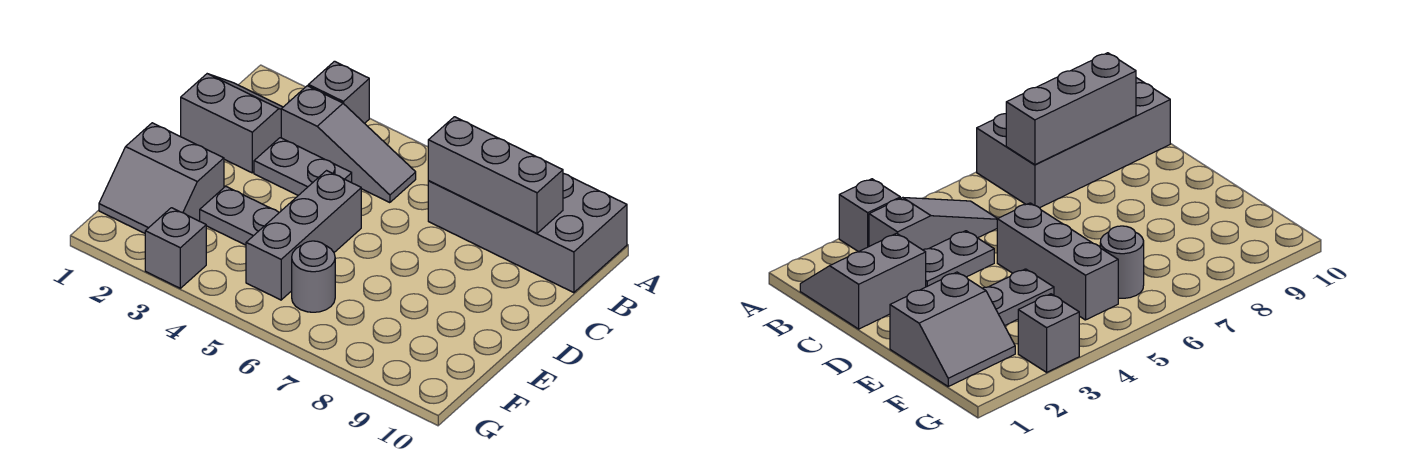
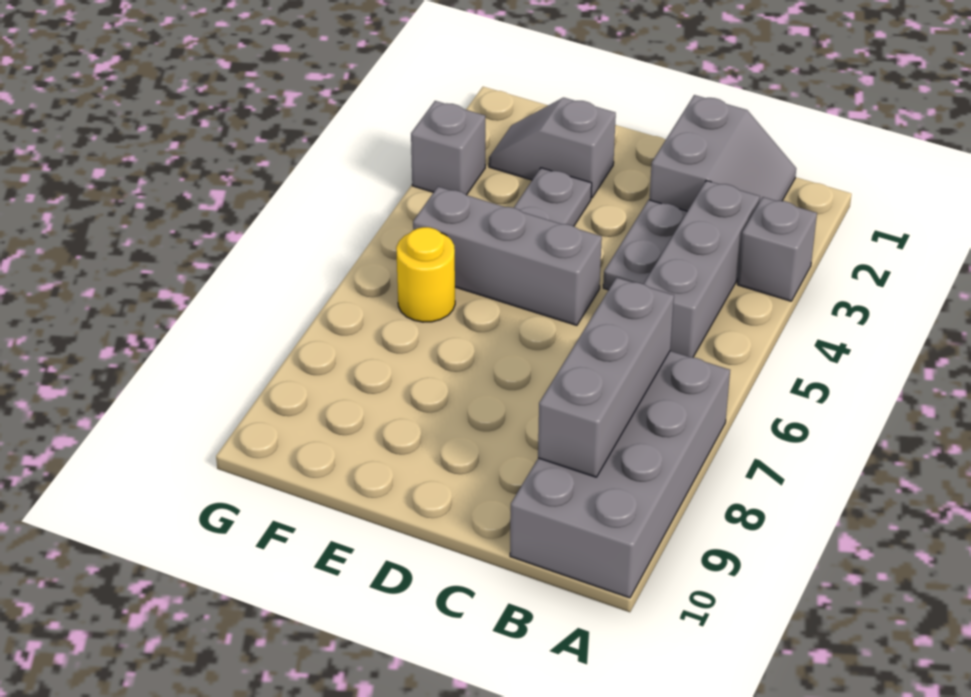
grey 1x3 slope [281,86,416,203] -> grey 1x3 brick [644,180,760,357]
grey 2x2 slope [99,123,224,233] -> grey 1x2 slope [489,98,616,198]
grey 1x1 round brick [292,241,335,312] -> yellow 1x1 round brick [396,227,455,322]

